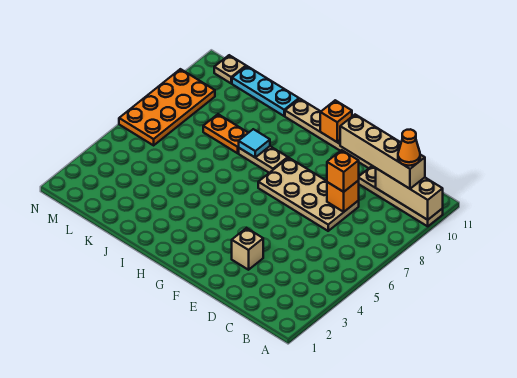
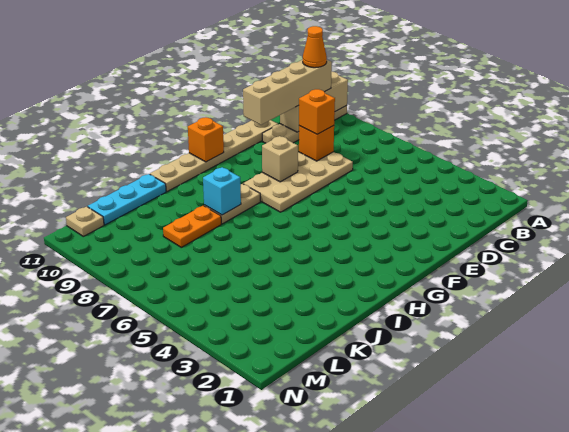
tan 1x1 brick [232,228,263,270] -> tan 1x1 brick moved to [262,136,298,182]
cyan 1x1 tile [239,129,270,158] -> cyan 1x1 brick [203,167,241,215]
orange 2x4 plate [119,69,215,145] -> none

